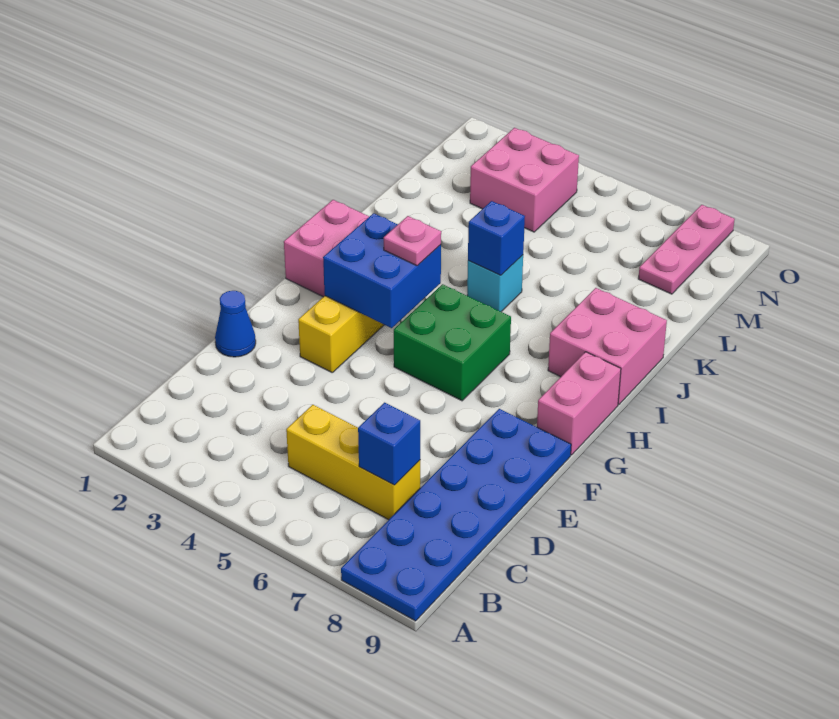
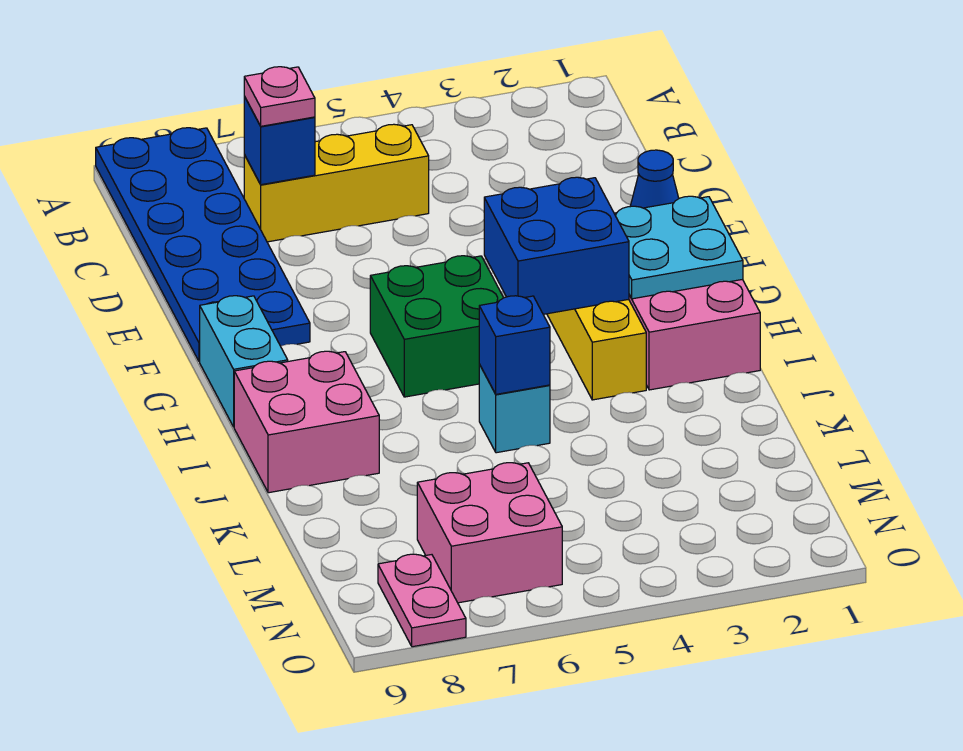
none -> cyan 2x2 plate [614,196,743,299]
pink 1x2 brick [537,352,621,455] -> cyan 1x2 brick [200,296,288,427]
pink 1x1 plate [384,216,441,266] -> pink 1x1 plate moved to [244,67,315,126]
pink 2x2 brick [470,128,579,232] -> pink 2x2 brick moved to [417,463,562,603]
pink 1x3 plate [638,205,735,294] -> pink 1x2 plate [378,554,466,647]

